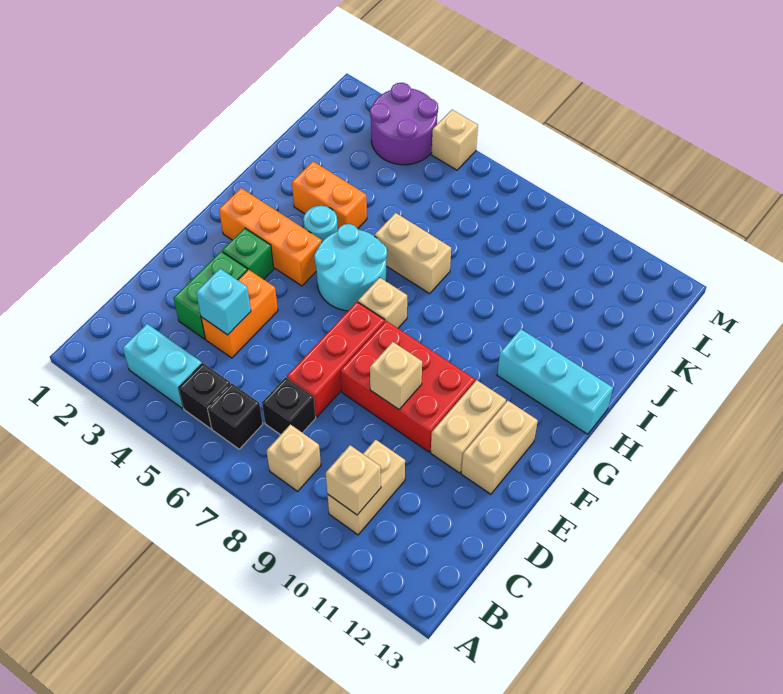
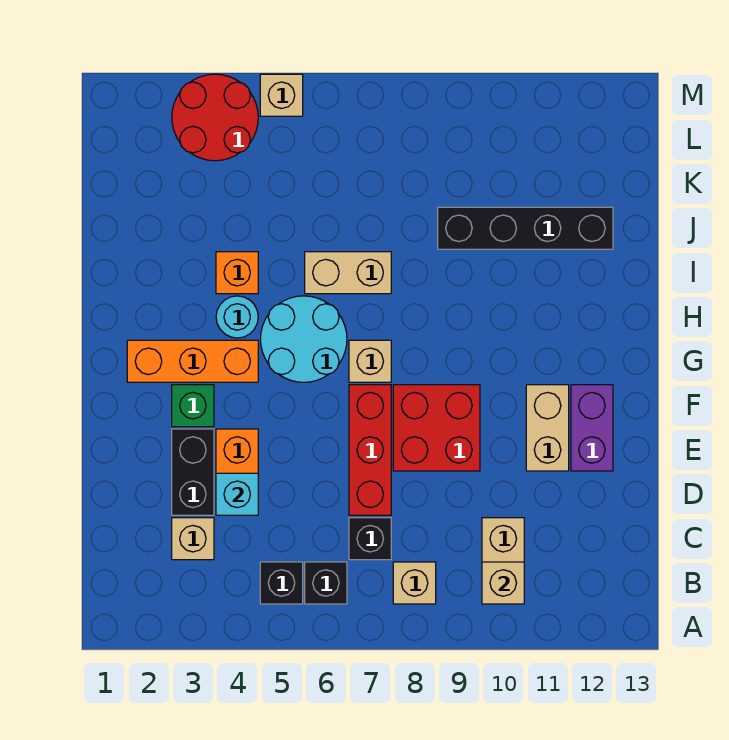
cyan 1x2 brick [123,324,202,408] -> none
green 1x2 brick [174,251,247,339] -> black 1x2 brick [172,429,214,515]
red 2x3 brick [340,321,475,452] -> red 2x2 brick [393,385,480,471]
tan 1x1 brick [370,342,422,409] -> tan 1x1 brick moved to [172,518,214,560]
tan 1x2 brick [461,401,538,494] -> purple 1x2 brick [571,385,613,471]
cyan 1x3 brick [497,329,613,434] -> none
orange 1x2 brick [292,161,367,229] -> orange 1x1 brick [216,252,258,294]
none -> black 1x4 brick [438,207,613,249]
purple 2x2 round brick [370,83,438,165] -> red 2x2 round brick [172,74,258,161]

